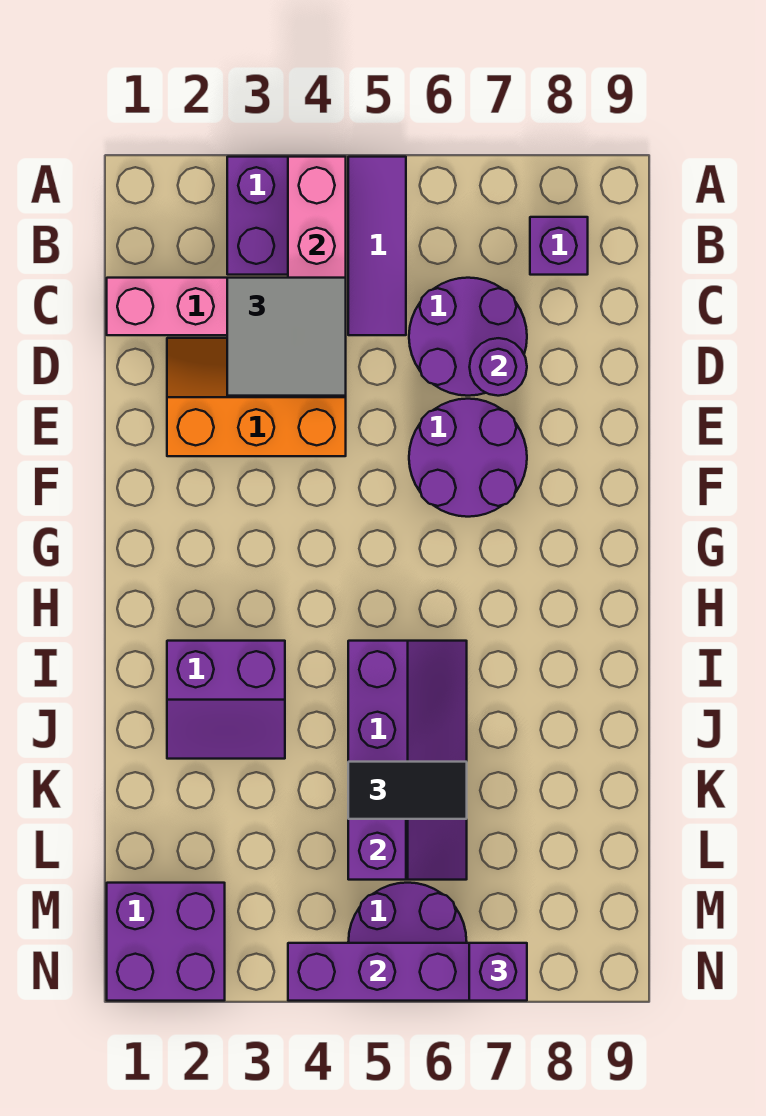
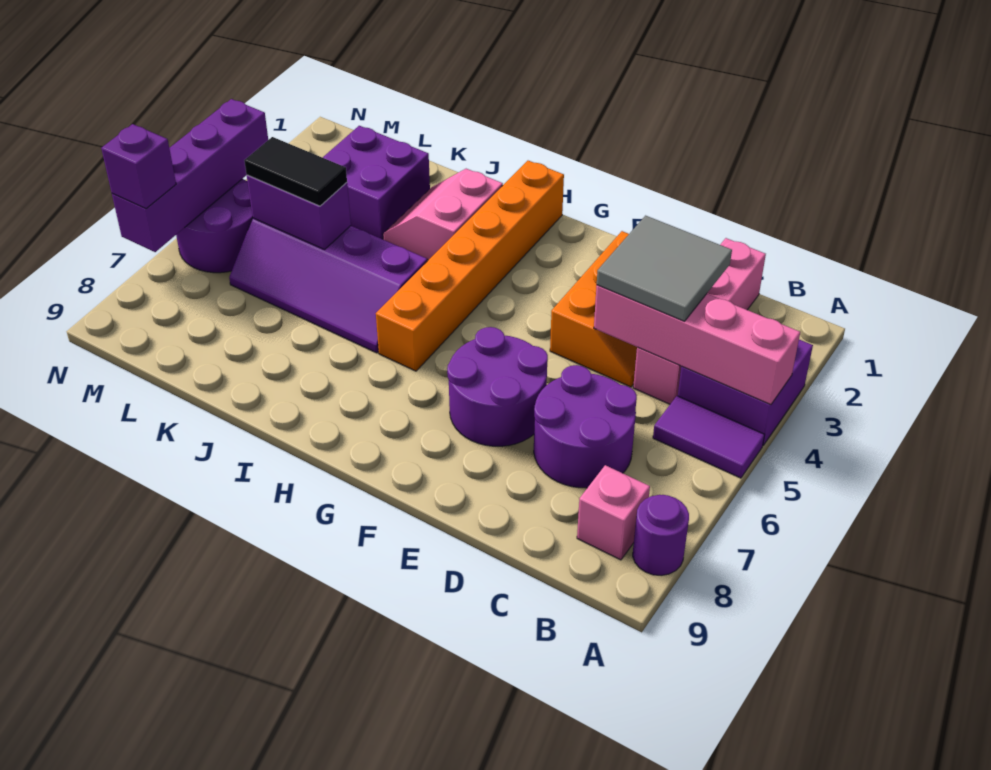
purple 1x3 tile [348,157,406,335] -> purple 1x2 tile [653,396,765,478]
purple 1x1 brick [530,217,588,275] -> pink 1x1 brick [577,465,650,560]
purple 1x1 round brick [470,338,527,396] -> purple 1x1 round brick moved to [633,495,689,576]
none -> orange 1x6 brick [376,161,564,371]
purple 2x2 slope [167,641,285,759] -> pink 2x2 slope [383,169,503,260]
black 1x2 tile [348,762,467,819] -> black 1x2 tile turned to [244,137,347,206]
purple 2x2 brick [107,883,225,1001] -> purple 2x2 brick moved to [323,126,430,239]

